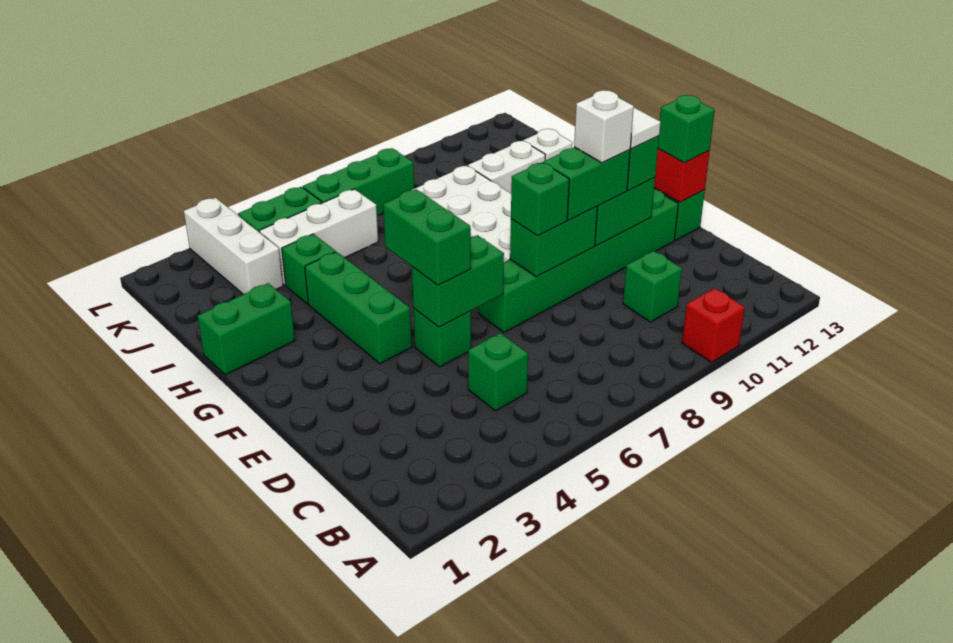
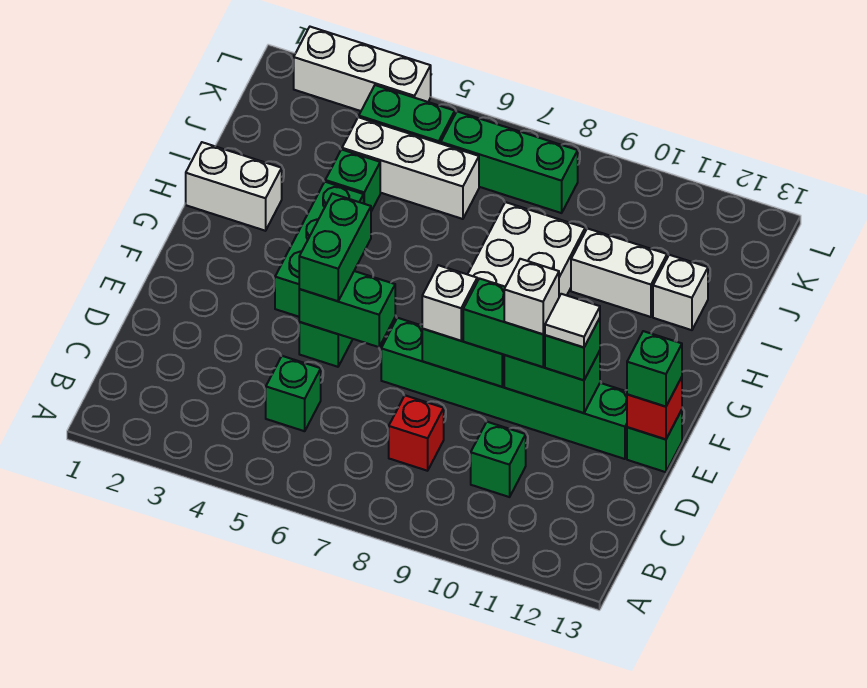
red 1x1 brick [682,288,745,363] -> red 1x1 brick moved to [389,395,444,471]
green 1x1 brick [511,162,569,236] -> white 1x1 brick [422,265,477,341]
green 1x2 brick [198,283,295,375] -> white 1x2 brick [186,142,282,231]
white 1x3 brick [184,198,283,294] -> white 1x3 brick turned to [294,27,431,111]

